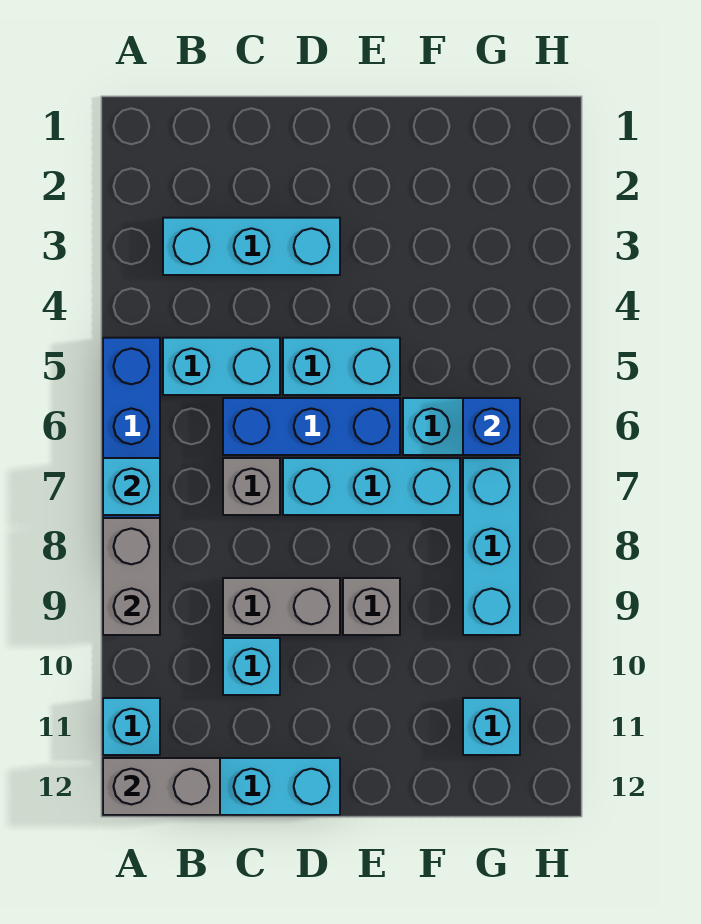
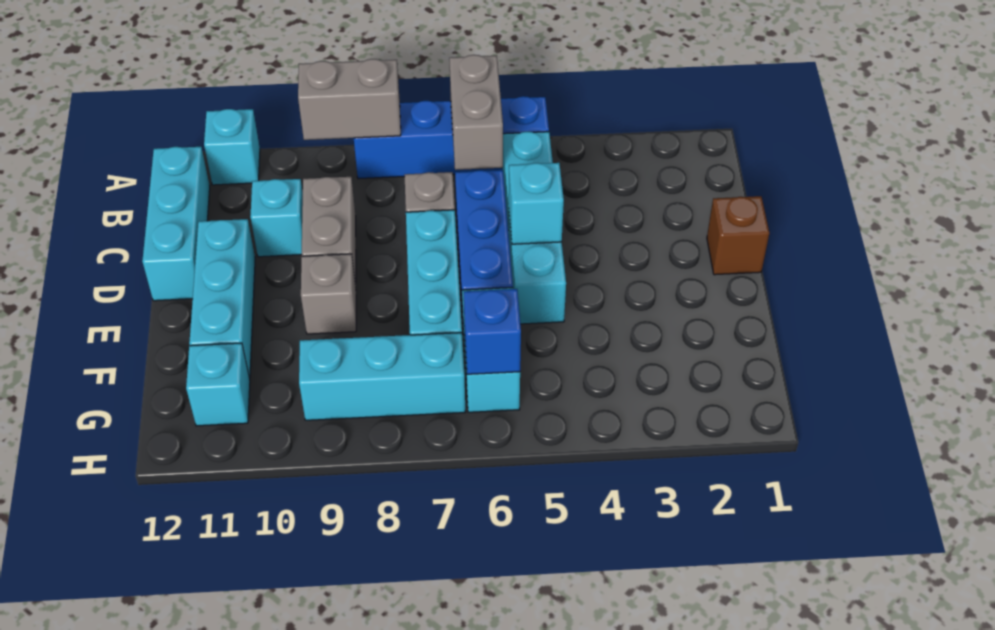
cyan 1x1 brick [103,458,160,515] -> cyan 1x1 brick moved to [509,163,564,244]
grey 1x2 brick [103,758,220,815] -> grey 1x2 brick moved to [449,55,503,170]
cyan 1x3 brick [163,218,340,275] -> cyan 1x3 brick moved to [189,219,255,379]
none -> brown 1x1 brick [707,196,769,275]

